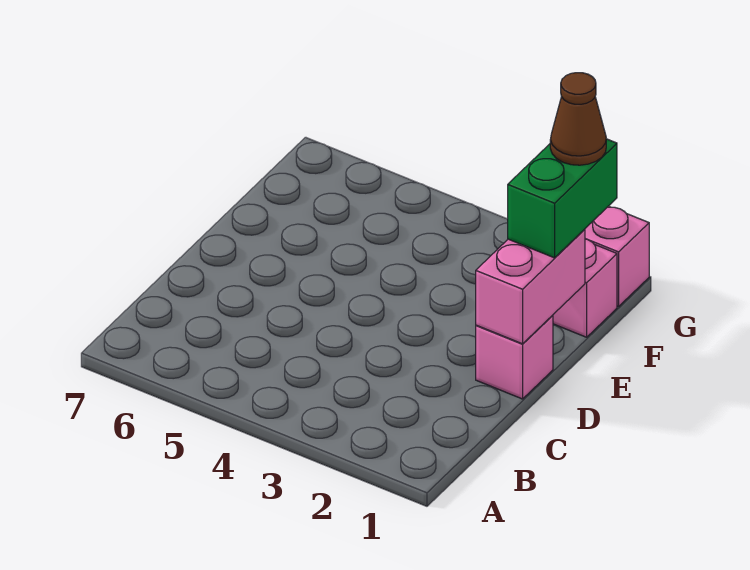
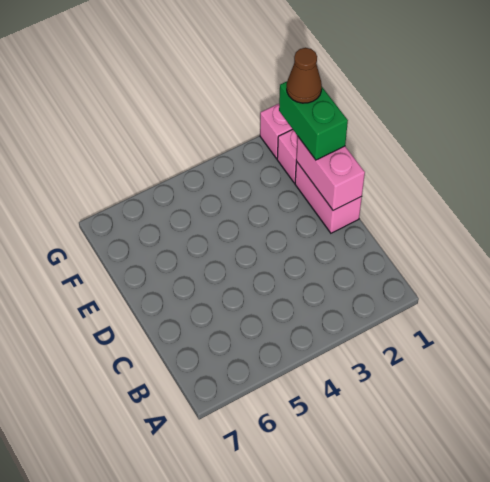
pink 1x1 brick [476,315,553,399] -> pink 1x2 brick [295,161,362,233]

